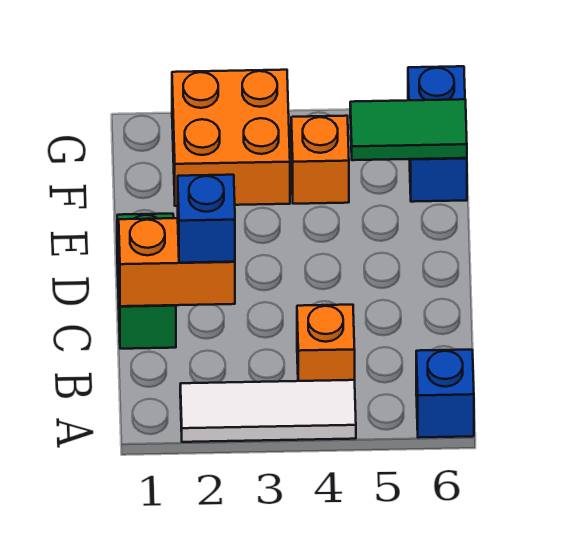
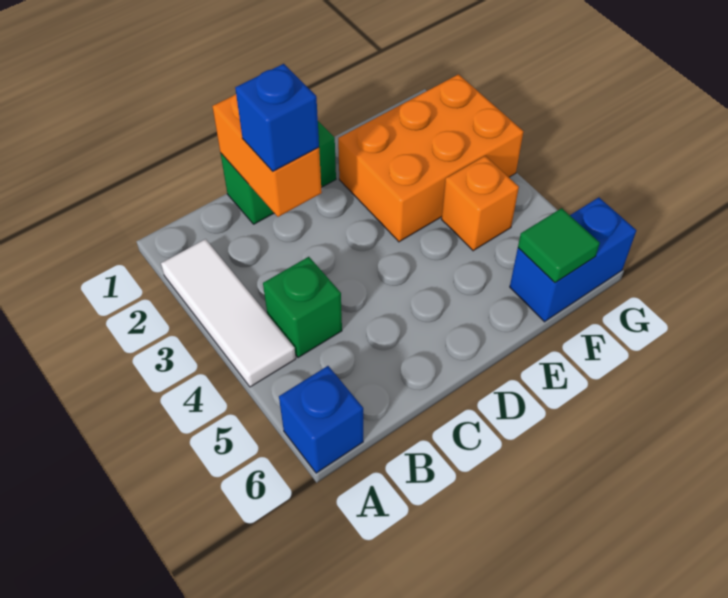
orange 1x1 brick [297,305,355,381] -> green 1x1 brick [263,257,342,358]
orange 2x2 brick [172,70,290,206] -> orange 2x3 brick [338,74,524,242]
green 1x2 tile [350,99,467,160] -> green 1x1 tile [518,208,600,283]

